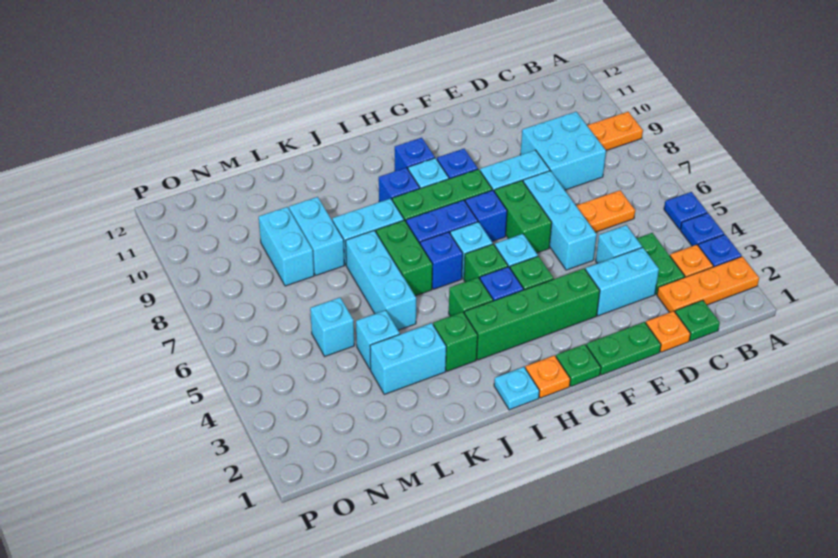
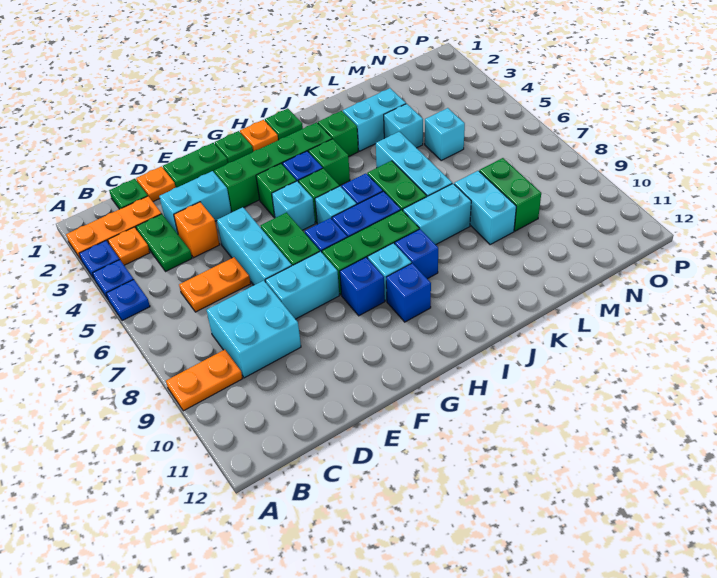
cyan 1x1 brick [596,225,642,264] -> orange 1x1 brick [174,202,220,258]
cyan 1x1 plate [494,367,539,410] -> green 1x1 plate [265,109,303,140]
cyan 1x2 brick [259,207,314,286] -> green 1x2 brick [479,158,541,231]

